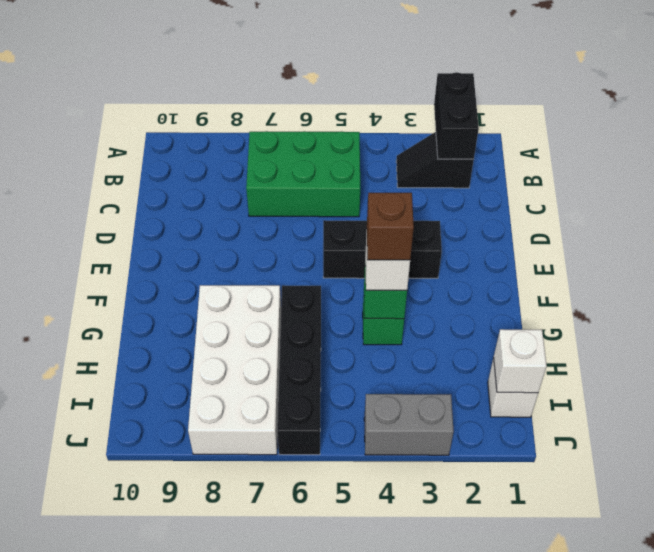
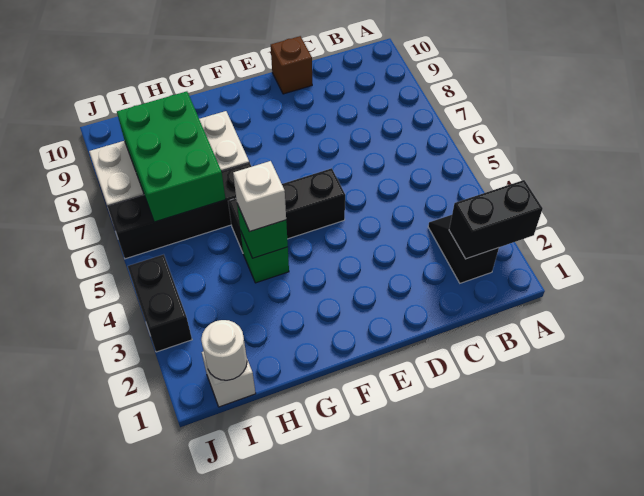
green 2x3 brick [246,131,360,217] -> green 2x3 brick moved to [117,91,226,222]
black 1x3 brick [323,220,442,278] -> black 1x3 brick turned to [228,168,345,252]
brown 1x1 brick [367,193,414,260] -> brown 1x1 brick moved to [271,36,312,94]
white 1x1 brick [494,329,547,393] -> white 1x1 round brick [201,320,247,380]
grey 1x2 brick [364,394,454,455] -> black 1x2 brick [128,254,192,352]

